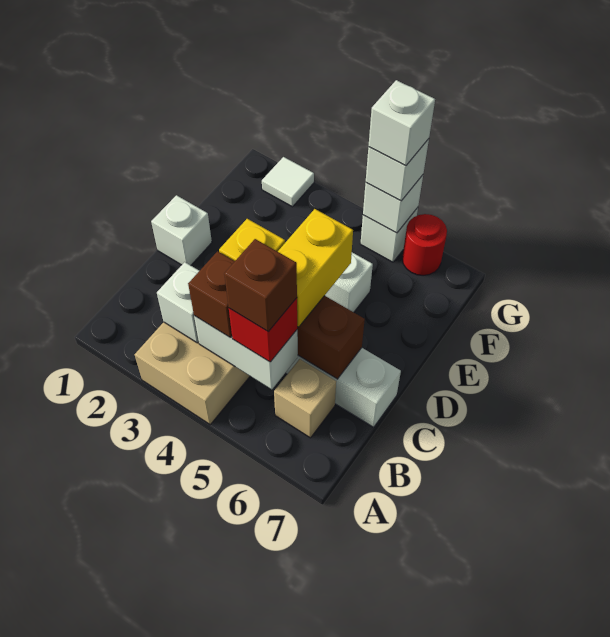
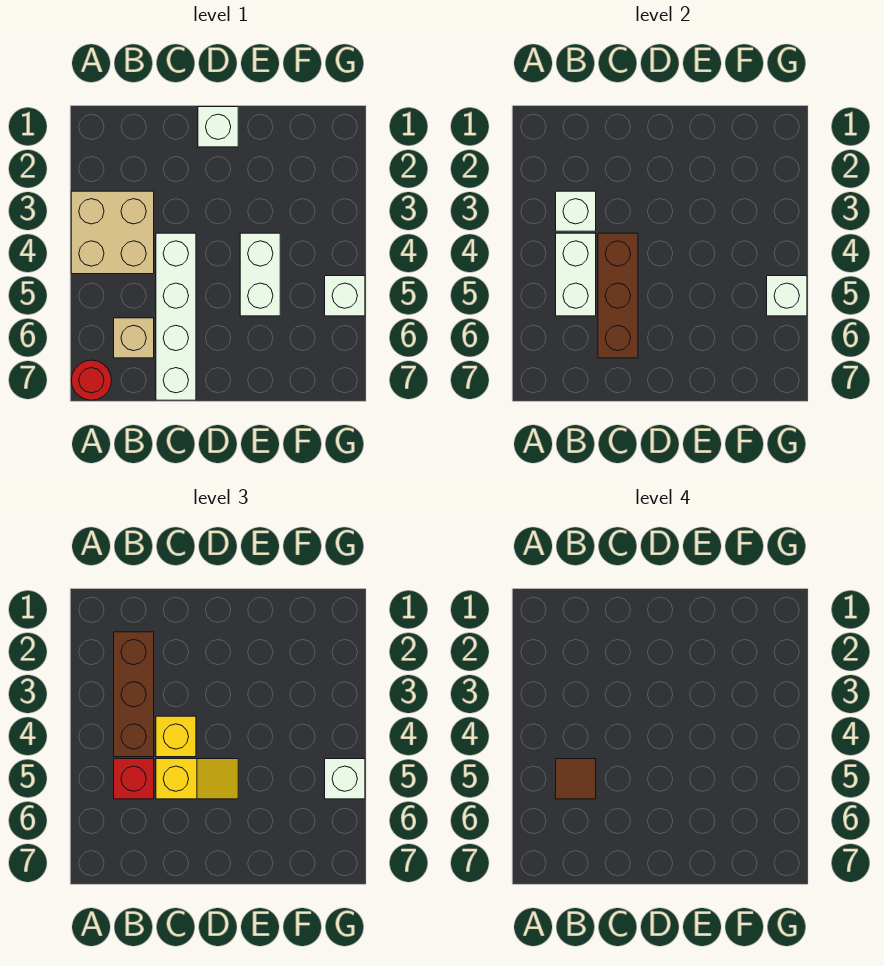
brown 1x1 brick [188,251,235,338] -> brown 1x3 brick [114,632,154,757]
brown 1x1 brick [224,239,297,332] -> brown 1x1 tile [556,759,596,799]
yellow 1x2 brick [278,209,353,327] -> yellow 1x2 slope [156,759,238,799]
white 1x1 tile [262,157,314,207] -> none
white 1x1 brick [369,80,435,166] -> none
red 1x1 round brick [402,214,447,275] -> red 1x1 round brick moved to [71,360,112,400]

